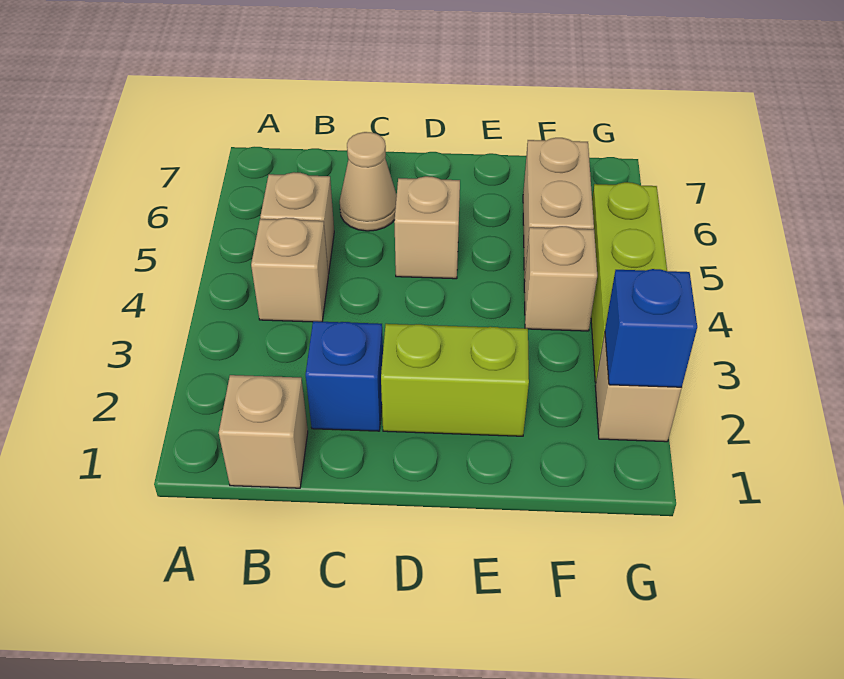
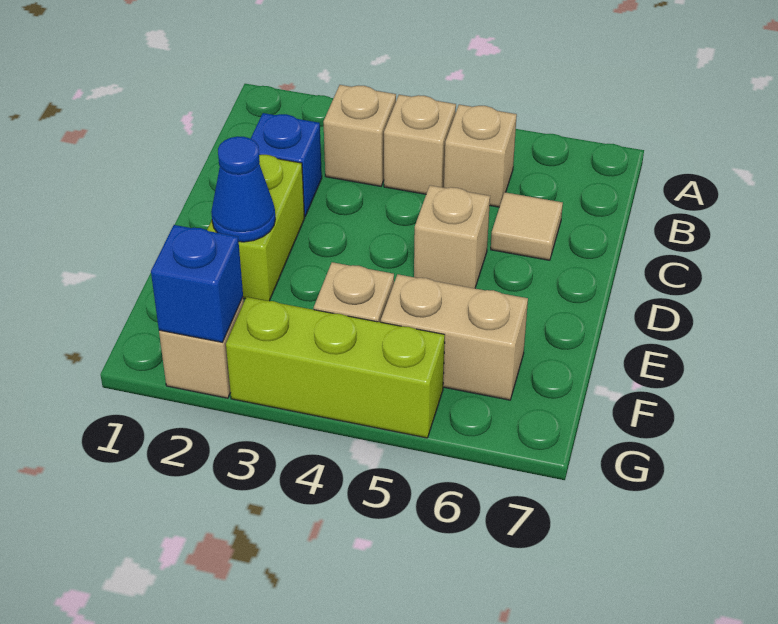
tan 1x1 brick [219,375,308,488] -> tan 1x1 brick moved to [323,85,396,186]
tan 1x1 cone [340,132,397,231] -> tan 1x1 tile [491,192,563,260]
none -> blue 1x1 cone [211,136,275,242]

